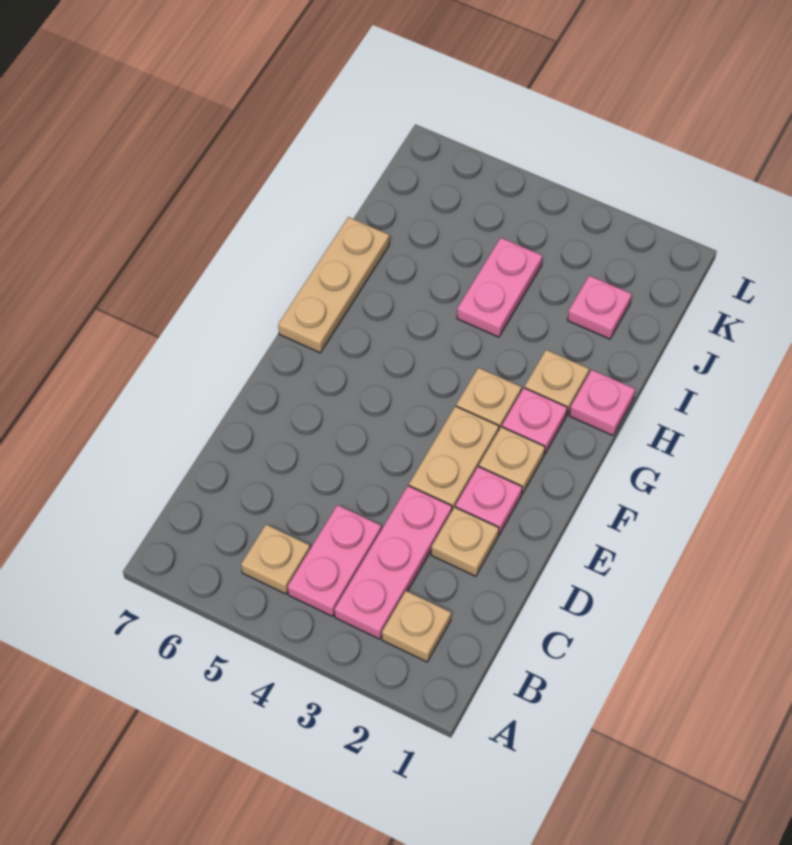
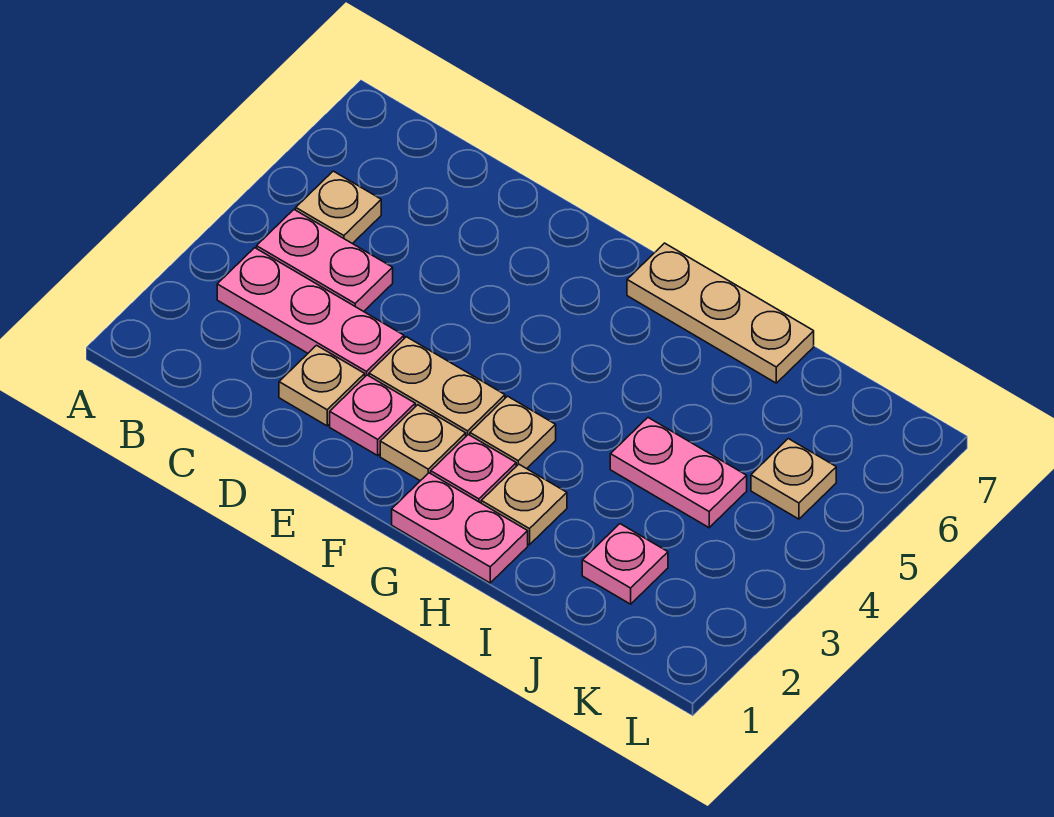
tan 1x1 plate [382,591,451,662] -> tan 1x1 plate moved to [751,439,836,519]
pink 1x1 plate [569,370,635,435] -> pink 1x2 plate [392,473,528,583]

